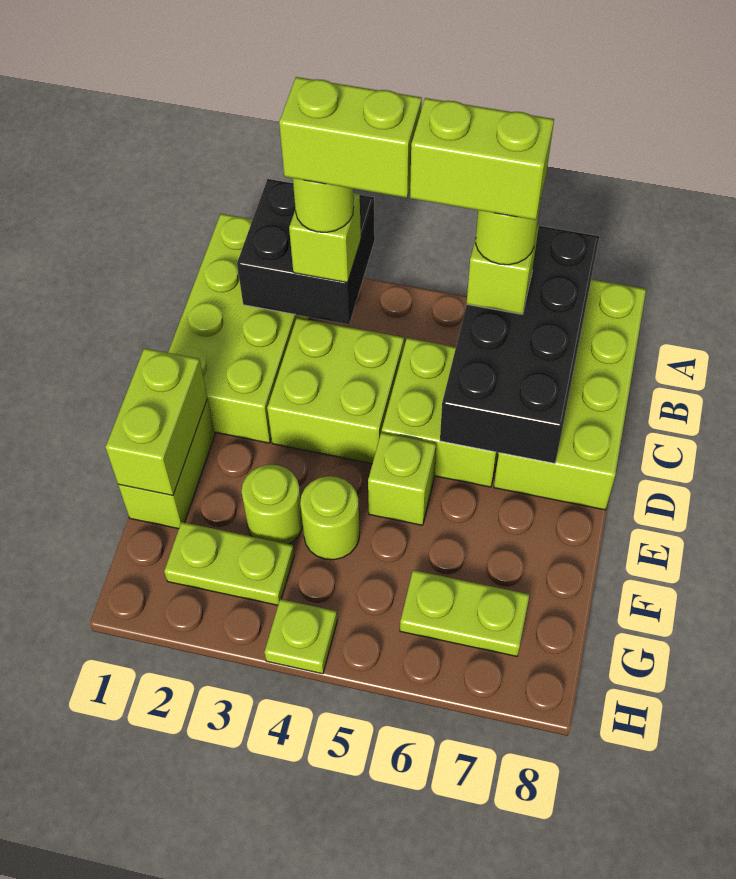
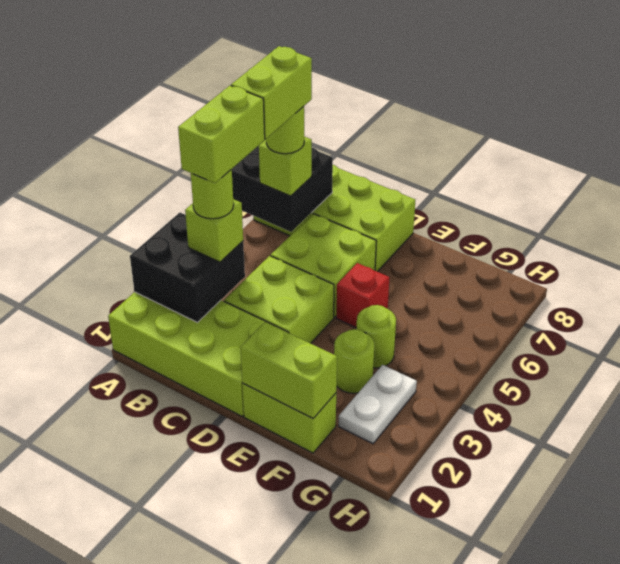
black 2x4 brick [440,226,599,464] -> black 2x2 brick [232,139,333,232]
lime 1x1 brick [368,433,436,525] -> red 1x1 brick [336,263,390,328]
lime 1x2 plate [164,522,294,605] -> white 1x2 plate [339,365,417,444]
lime 1x2 plate [400,570,529,656] -> none
lime 1x1 plate [264,599,337,674] -> none

